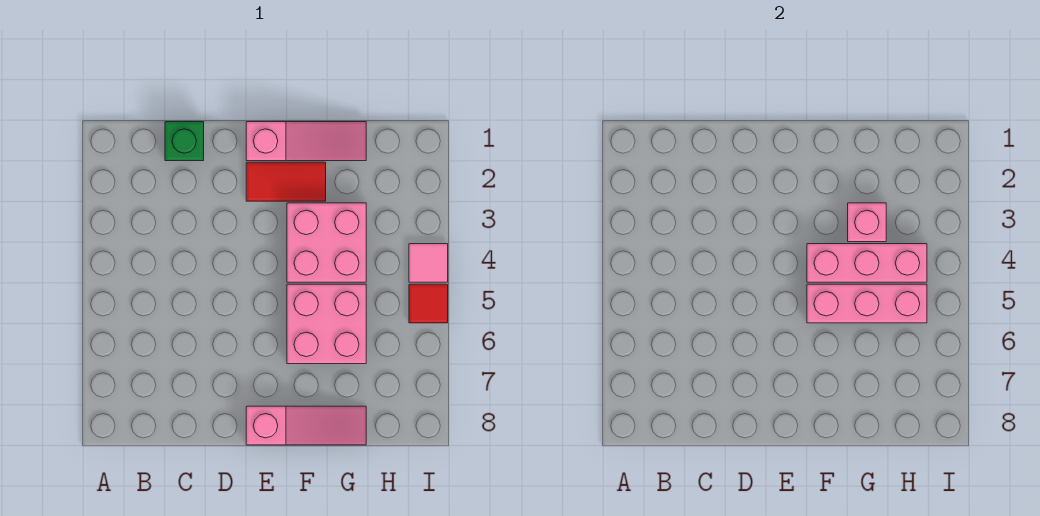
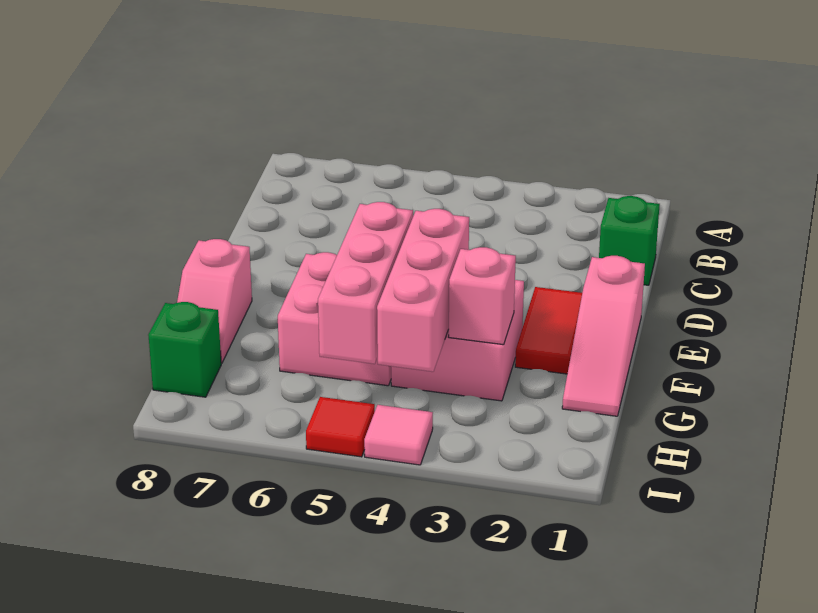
pink 1x3 slope [246,406,366,445] -> pink 1x2 slope [177,239,252,363]
none -> green 1x1 brick [148,302,221,397]

